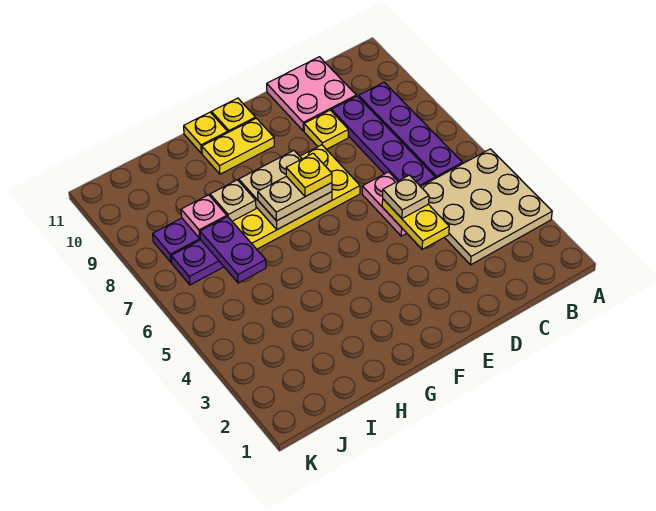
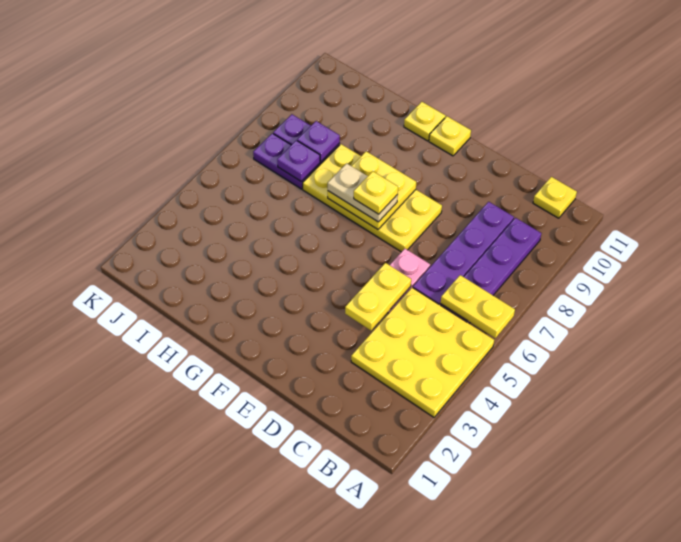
tan 3x3 plate [421,149,552,265] -> yellow 3x3 plate [351,288,494,417]
pink 2x2 plate [267,57,356,131] -> none
tan 1x1 plate [383,175,429,218] -> none
yellow 1x1 plate [304,110,348,149] -> yellow 1x1 plate moved to [533,177,577,218]
tan 2x2 plate [239,150,332,229] -> yellow 2x2 plate [328,151,416,229]
yellow 1x2 plate [202,118,274,174] -> yellow 1x2 plate moved to [441,275,515,338]
tan 1x1 plate [210,180,256,221] -> none
purple 1x2 plate [200,217,266,283] -> purple 1x1 plate [277,140,320,181]
pink 1x1 plate [181,195,227,238] -> purple 1x1 plate [297,121,340,161]

